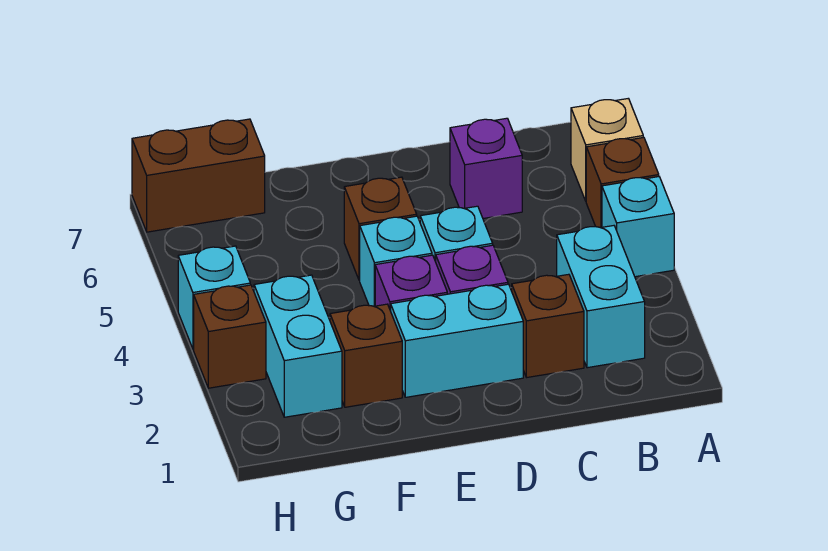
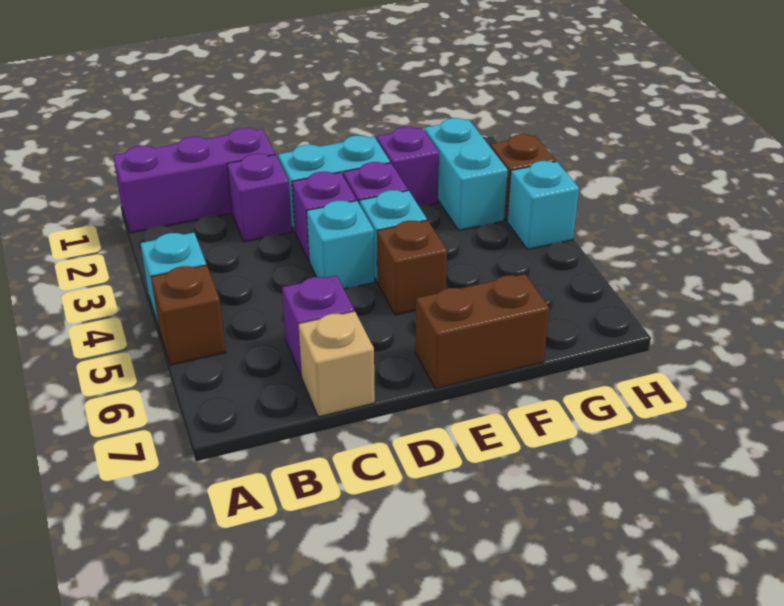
none -> purple 1x3 brick [113,128,275,233]
tan 1x1 brick [571,98,643,201] -> tan 1x1 brick moved to [298,312,375,417]
cyan 1x2 brick [557,226,645,368] -> none
brown 1x1 brick [512,274,584,378] -> purple 1x1 brick [227,154,292,242]
brown 1x1 brick [330,304,402,407] -> purple 1x1 brick [377,127,439,206]
brown 1x2 brick [132,119,265,232] -> brown 1x2 brick moved to [415,274,549,389]

